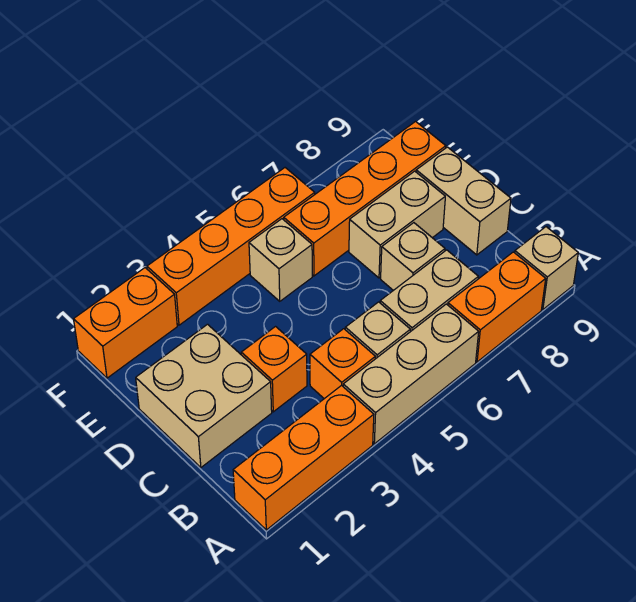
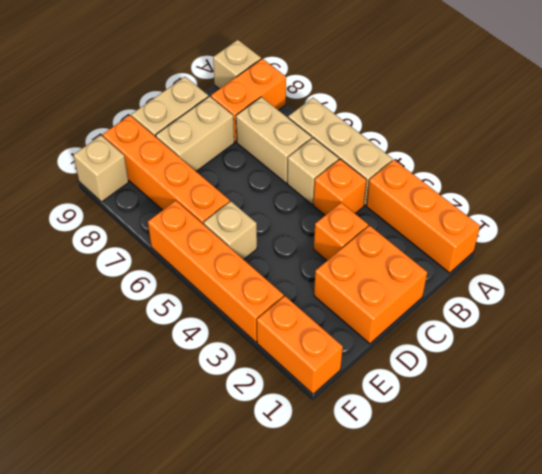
orange 1x2 brick [448,252,546,362] -> orange 1x2 brick turned to [211,59,286,142]
tan 2x2 brick [136,324,272,467] -> orange 2x2 brick [314,226,427,344]
tan 1x1 brick [381,223,445,290] -> tan 1x1 brick moved to [73,135,129,202]
tan 1x2 brick [349,171,445,278] -> tan 1x2 brick turned to [156,96,234,171]

